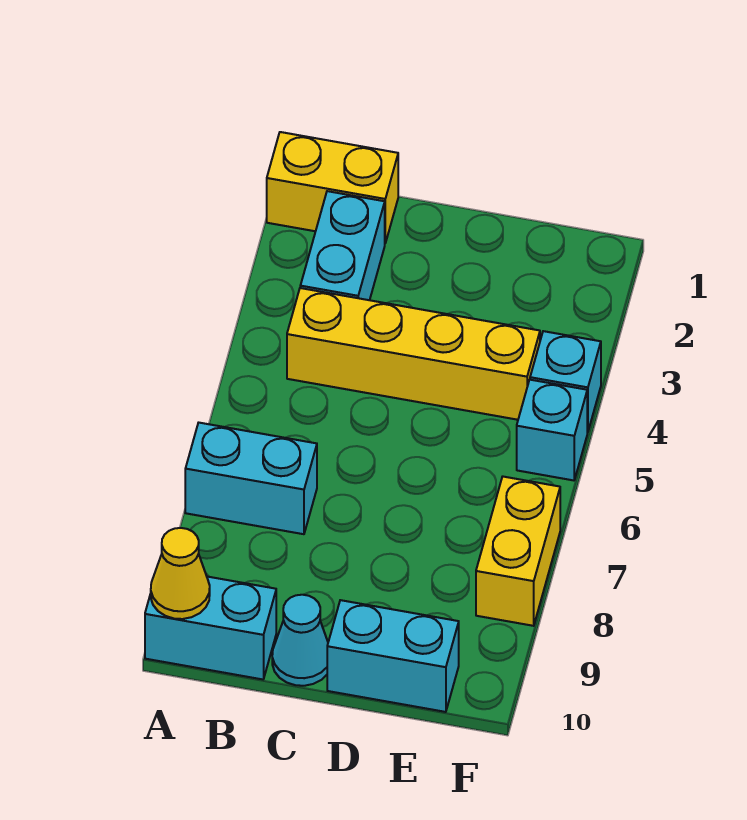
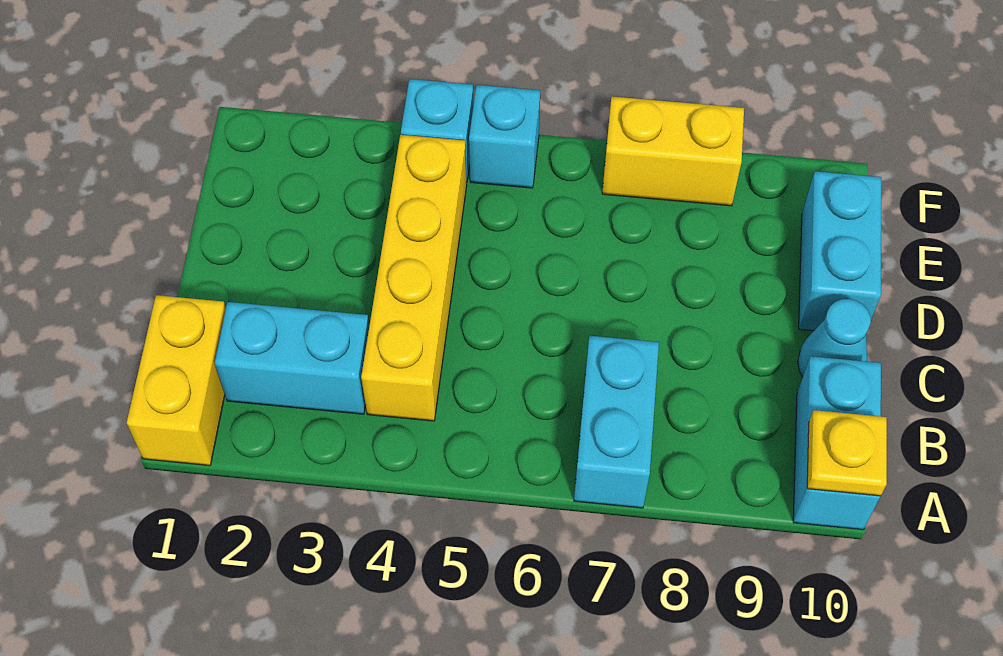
yellow 1x1 cone [151,528,210,619] -> yellow 1x1 plate [807,410,887,496]

